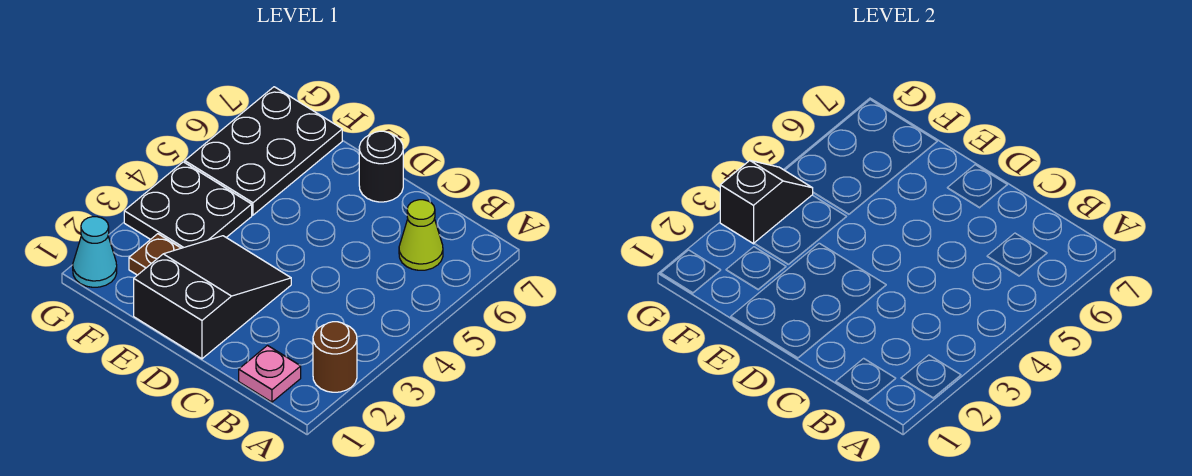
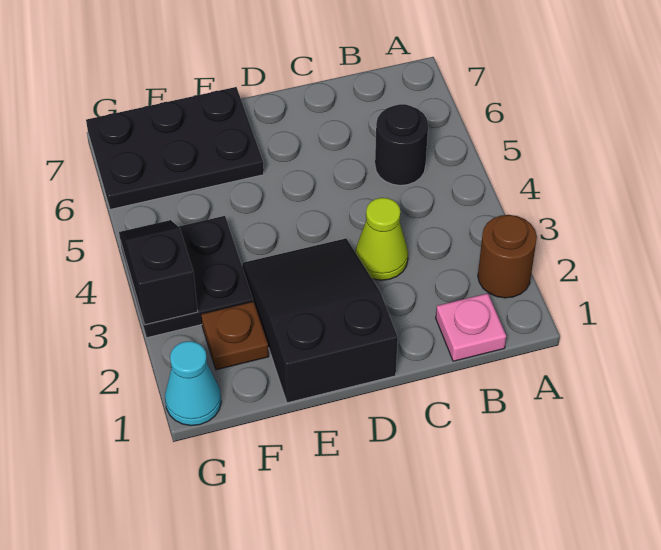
lime 1x1 cone [399,200,443,270] -> lime 1x1 cone moved to [355,198,408,280]
black 1x1 round brick [359,131,403,202] -> black 1x1 round brick moved to [375,104,428,185]
black 2x3 plate [185,87,342,215] -> black 2x3 plate turned to [86,87,264,209]

